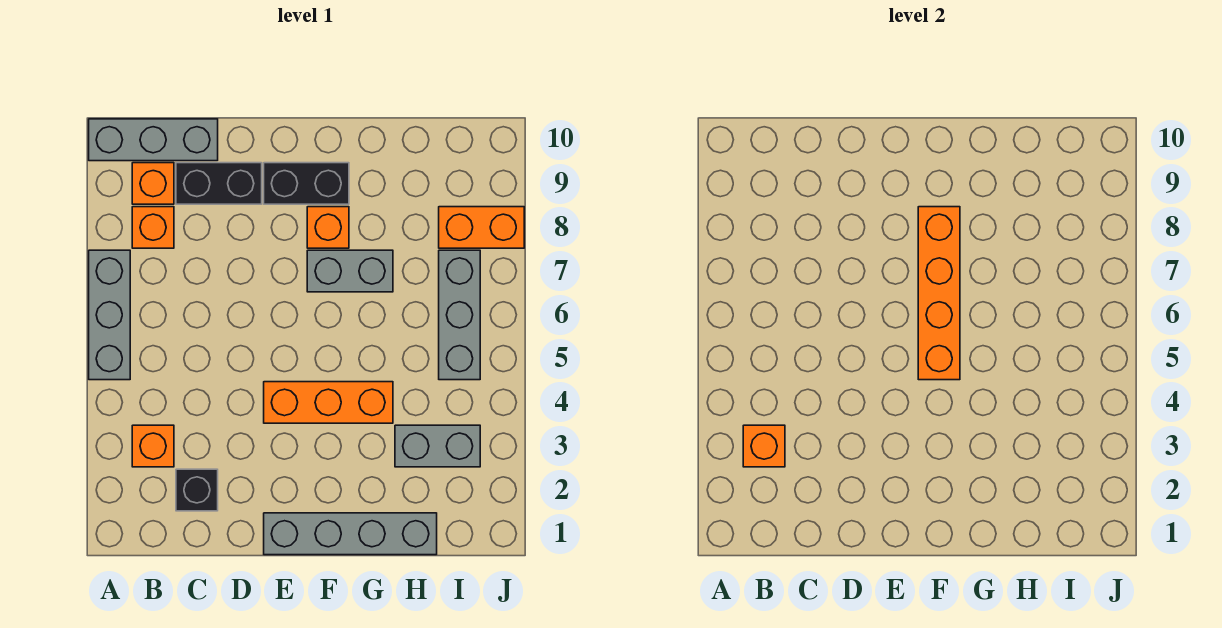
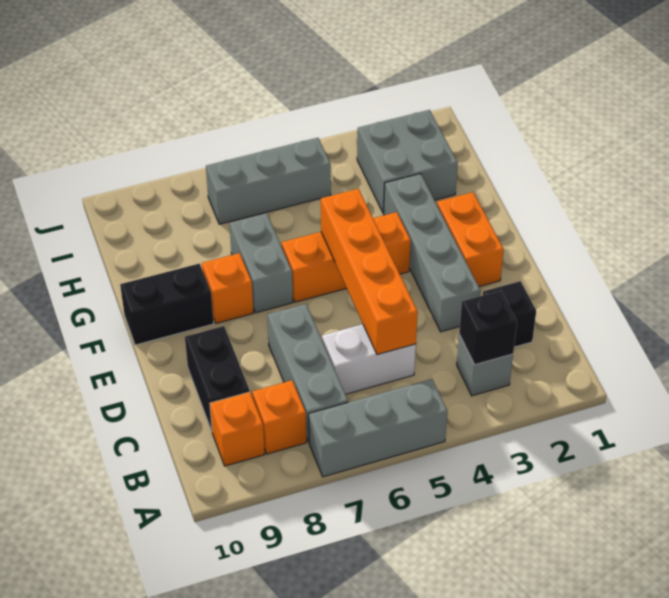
grey 1x3 brick [89,119,218,161] -> grey 1x3 brick moved to [267,304,348,442]
orange 1x1 brick [132,425,174,467] -> grey 1x1 brick [457,335,513,396]
orange 1x1 brick [743,425,785,467] -> black 1x1 brick [459,291,517,365]
none -> white 1x2 brick [322,324,416,394]
grey 1x4 brick [264,513,437,555] -> grey 1x4 brick moved to [384,174,480,332]
orange 1x3 brick [264,382,393,423] -> orange 1x3 brick turned to [282,212,411,302]
black 1x2 brick [264,163,349,204] -> black 1x2 brick turned to [120,264,214,345]
orange 1x4 brick [918,207,960,380] -> orange 1x4 brick turned to [321,189,418,355]
grey 1x2 brick [395,425,480,467] -> grey 2x2 brick [357,110,458,213]
orange 1x2 brick [439,207,524,248] -> orange 1x2 brick moved to [437,192,504,287]

